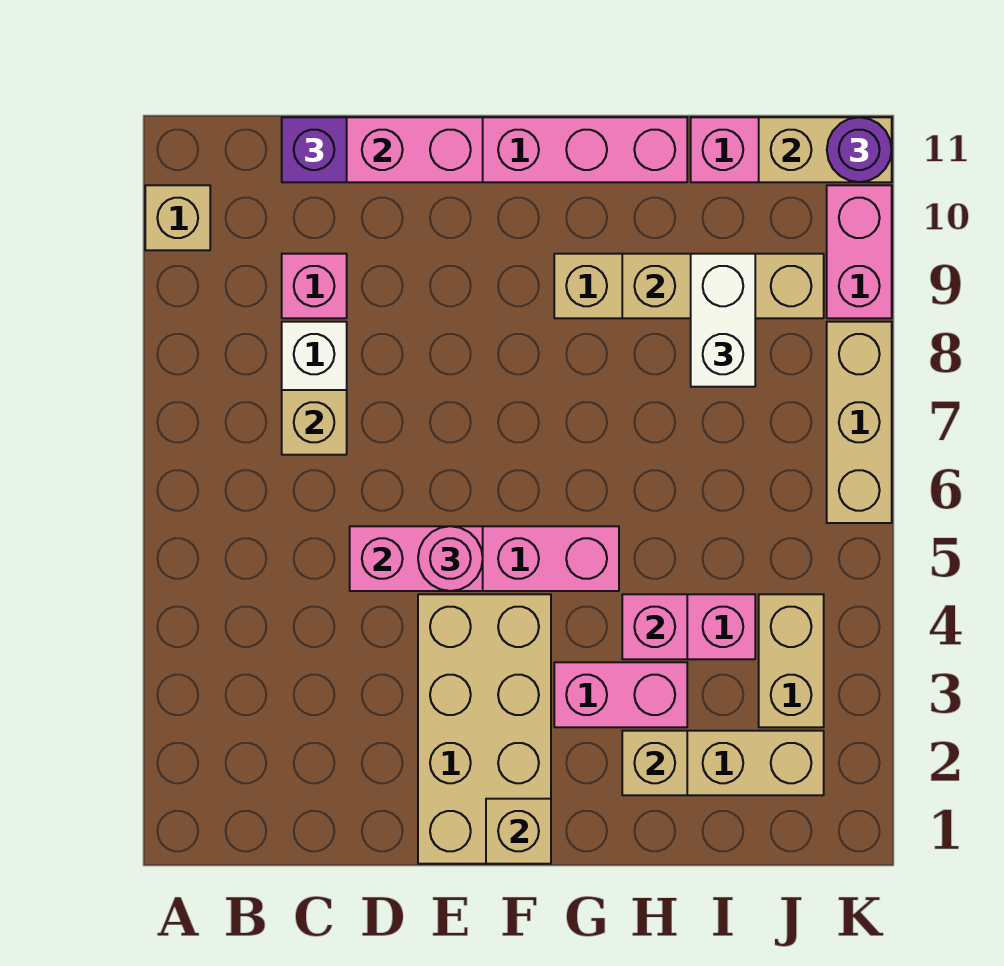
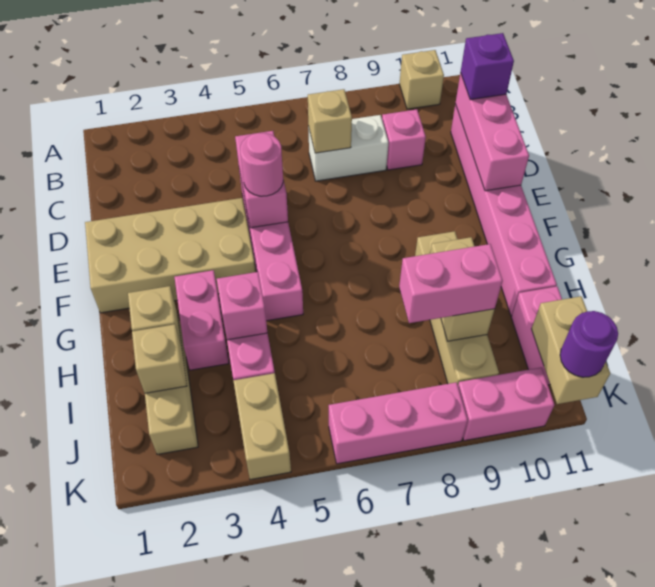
tan 1x1 brick [486,799,551,864] -> tan 1x1 brick moved to [132,324,187,393]
white 1x2 brick [691,254,755,387] -> pink 1x2 brick [399,244,503,323]
tan 1x2 brick [759,594,824,727] -> tan 1x2 brick turned to [233,373,291,480]
tan 1x3 brick [827,322,892,523] -> pink 1x3 brick [329,382,468,464]

